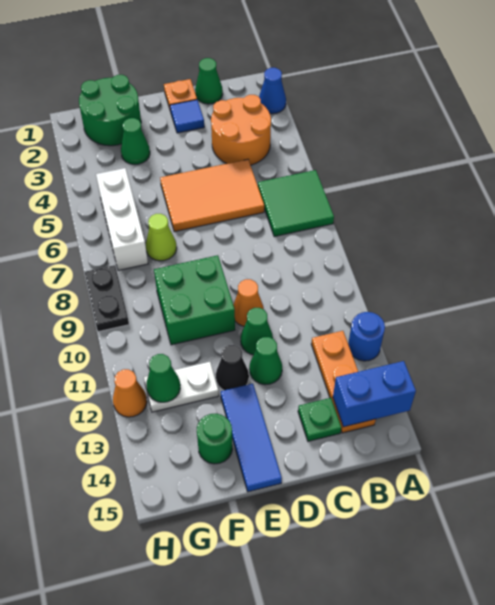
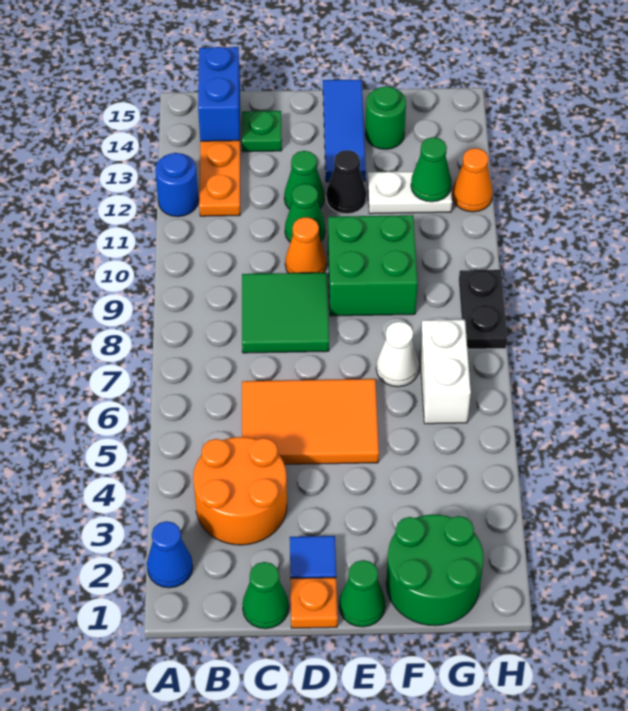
green 2x2 tile [258,170,334,237] -> green 2x2 tile moved to [242,273,329,353]
blue 1x2 brick [333,361,416,427] -> blue 1x2 brick turned to [198,47,240,141]
green 1x1 cone [121,118,150,165] -> green 1x1 cone moved to [339,560,385,627]
lime 1x1 cone [146,214,177,261] -> white 1x1 cone [376,322,419,387]
white 1x3 brick [96,168,148,270] -> white 1x2 brick [420,320,471,424]

